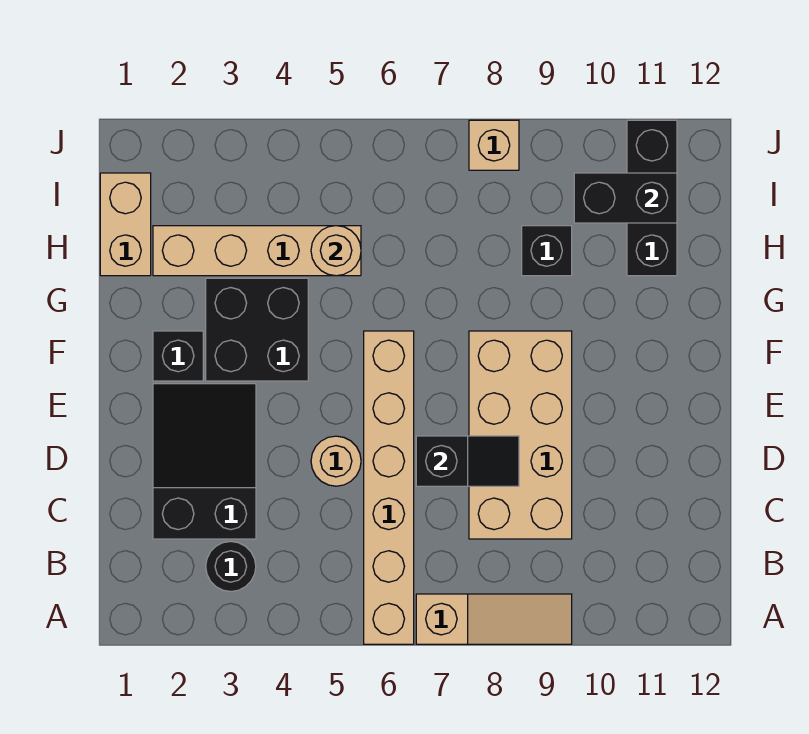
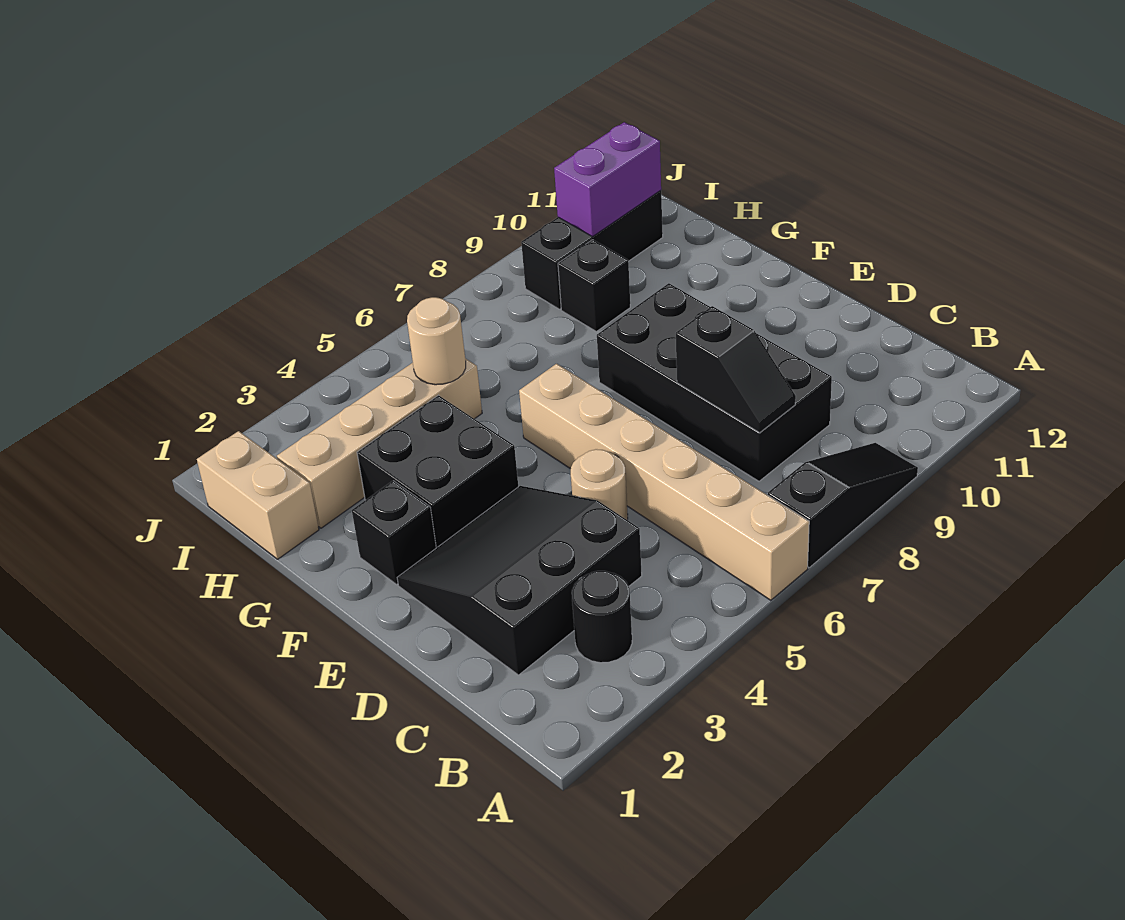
tan 1x3 slope [416,594,572,644] -> black 1x3 slope [768,443,918,567]
black 2x3 slope [153,384,256,539] -> black 3x3 slope [397,486,642,675]
tan 2x4 brick [469,331,572,539] -> black 2x4 brick [597,283,832,481]
black 1x2 slope [416,436,519,486] -> black 1x2 slope turned to [676,306,796,433]
black 1x3 brick [627,120,677,276] -> black 1x3 brick turned to [521,190,663,309]
black 1x2 brick [574,173,677,223] -> purple 1x2 brick [554,122,661,237]
tan 1x1 brick [469,120,519,170] -> none

